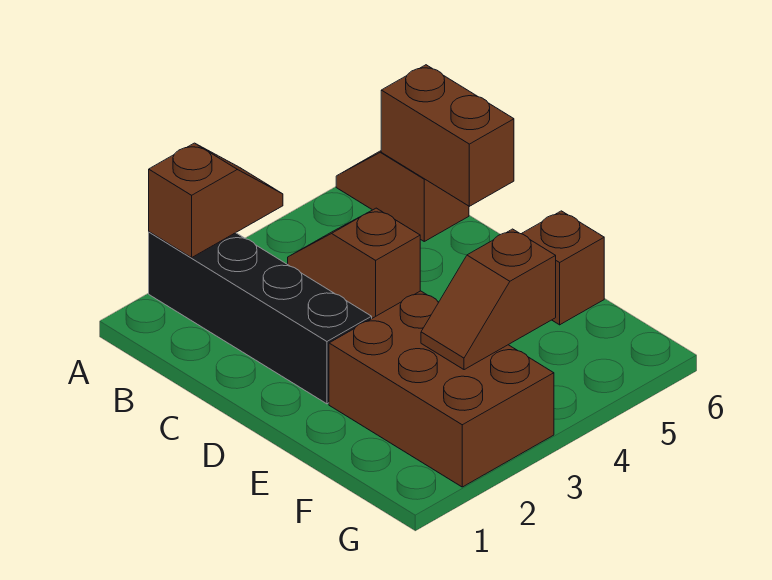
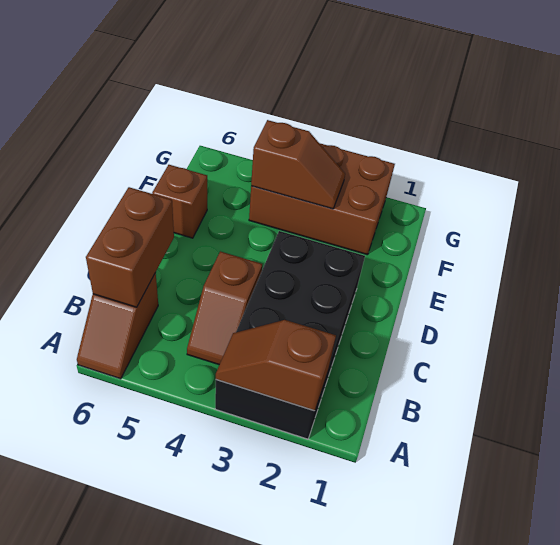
black 1x4 brick [149,232,372,404] -> black 2x4 brick [215,231,365,439]
brown 2x3 brick [329,291,554,487] -> brown 2x3 brick turned to [249,144,395,255]

